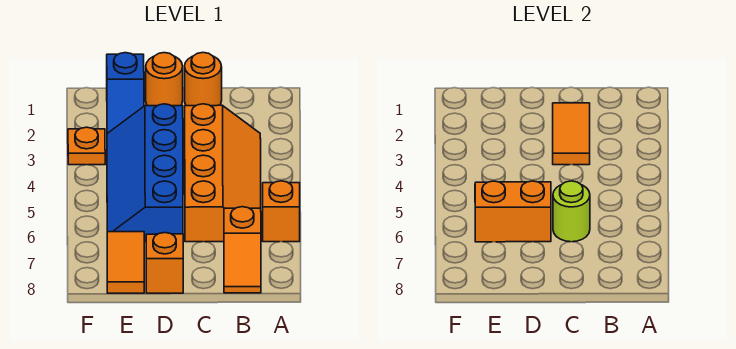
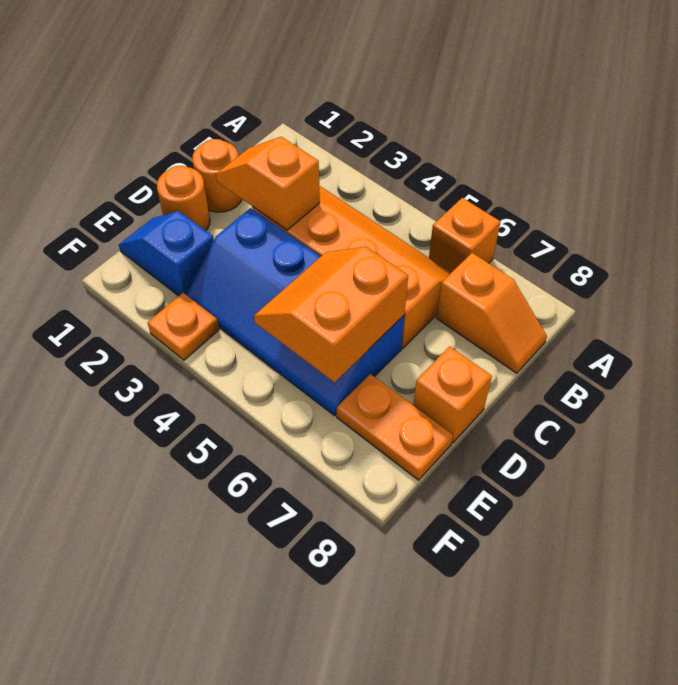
orange 1x2 tile [553,103,590,165] -> orange 1x2 slope [216,137,320,230]
lime 1x1 round brick [553,181,590,242] -> none
blue 1x2 slope [107,53,144,133] -> blue 1x2 slope turned to [119,211,214,296]
orange 1x2 tile [107,232,144,293] -> orange 1x2 plate [337,374,453,480]

